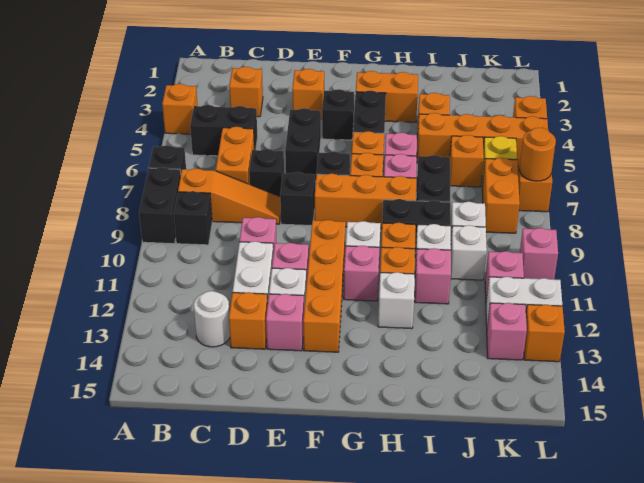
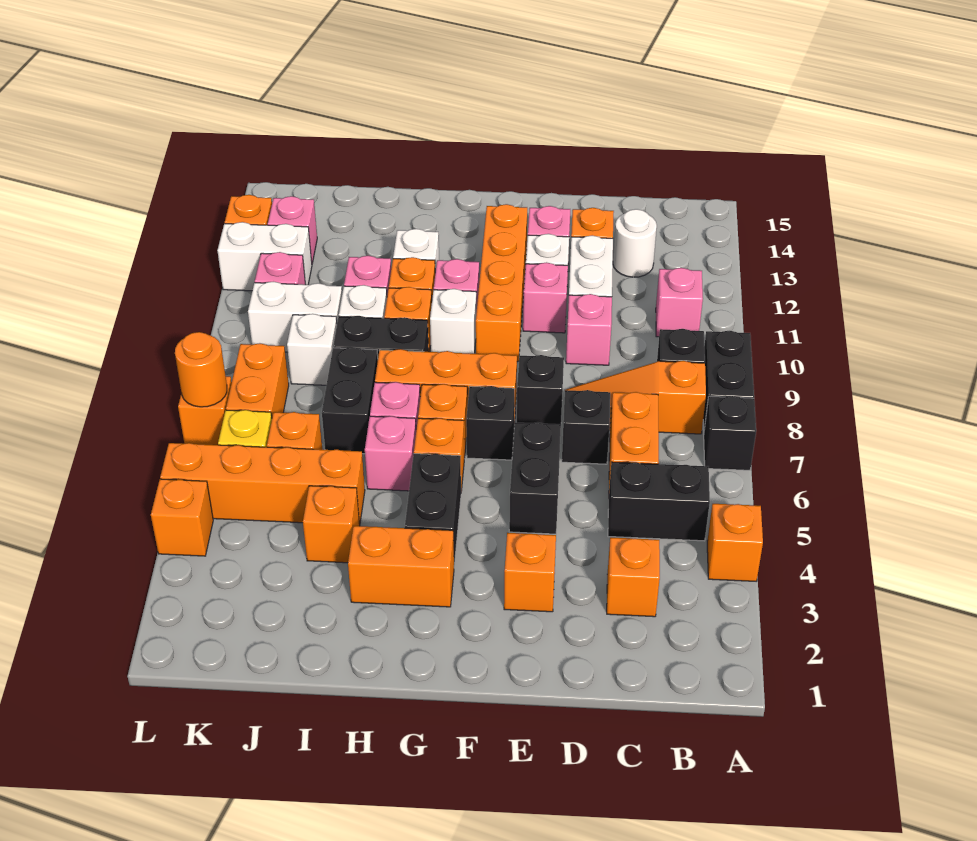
black 1x1 brick [322,89,354,140] -> none
white 1x1 brick [451,225,487,280] -> white 1x2 brick [248,282,342,352]
pink 1x1 brick [520,228,558,279] -> pink 1x1 brick moved to [656,268,703,337]

